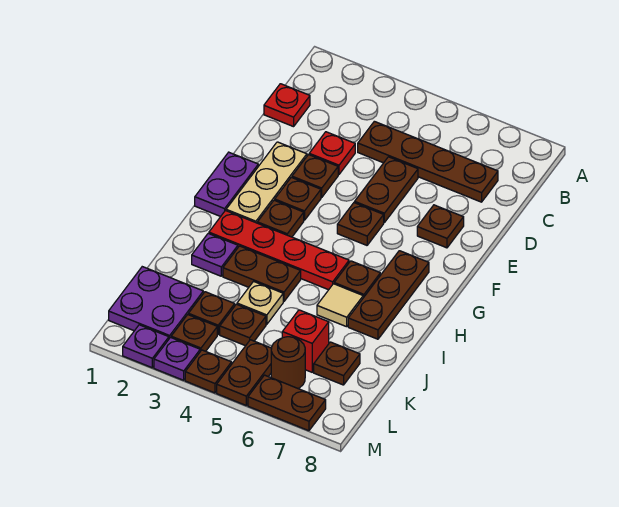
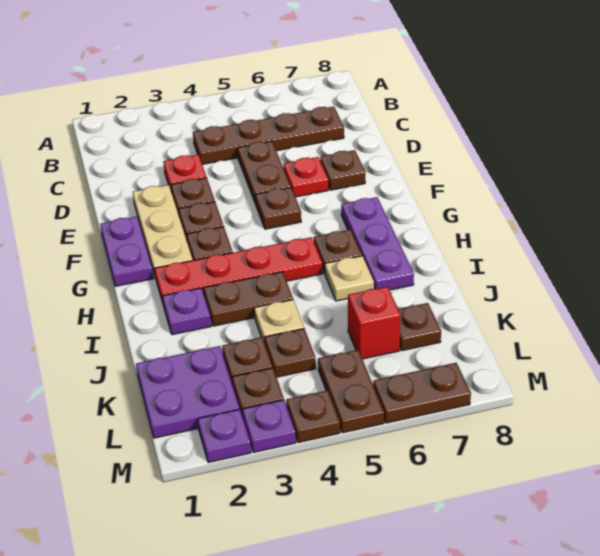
red 1x1 plate [264,84,310,127] -> red 1x1 plate moved to [283,157,328,197]
brown 1x3 plate [348,251,429,339] -> purple 1x3 plate [341,197,414,290]
tan 1x1 tile [317,284,363,327] -> tan 1x1 plate [325,256,374,301]
brown 1x1 round brick [271,337,305,389] -> none

